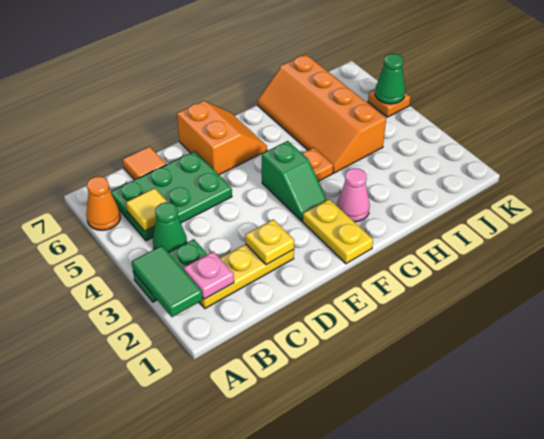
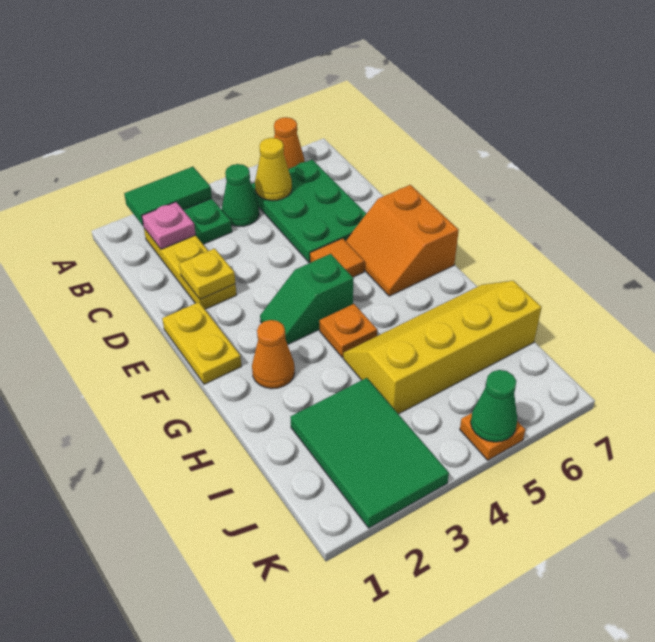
yellow 1x1 tile [126,188,167,231] -> yellow 1x1 cone [255,138,292,201]
orange 1x1 tile [123,146,166,180] -> orange 1x1 tile moved to [310,238,364,277]
orange 2x2 slope [177,101,267,175] -> orange 2x2 slope turned to [346,185,459,296]
yellow 1x2 plate [303,199,373,264] -> yellow 1x2 plate turned to [162,302,242,384]
pink 1x1 cone [337,168,370,222] -> orange 1x1 cone [252,320,295,389]
orange 2x4 slope [257,54,386,173] -> yellow 2x4 slope [343,281,542,414]
none -> green 2x3 tile [290,378,449,528]

